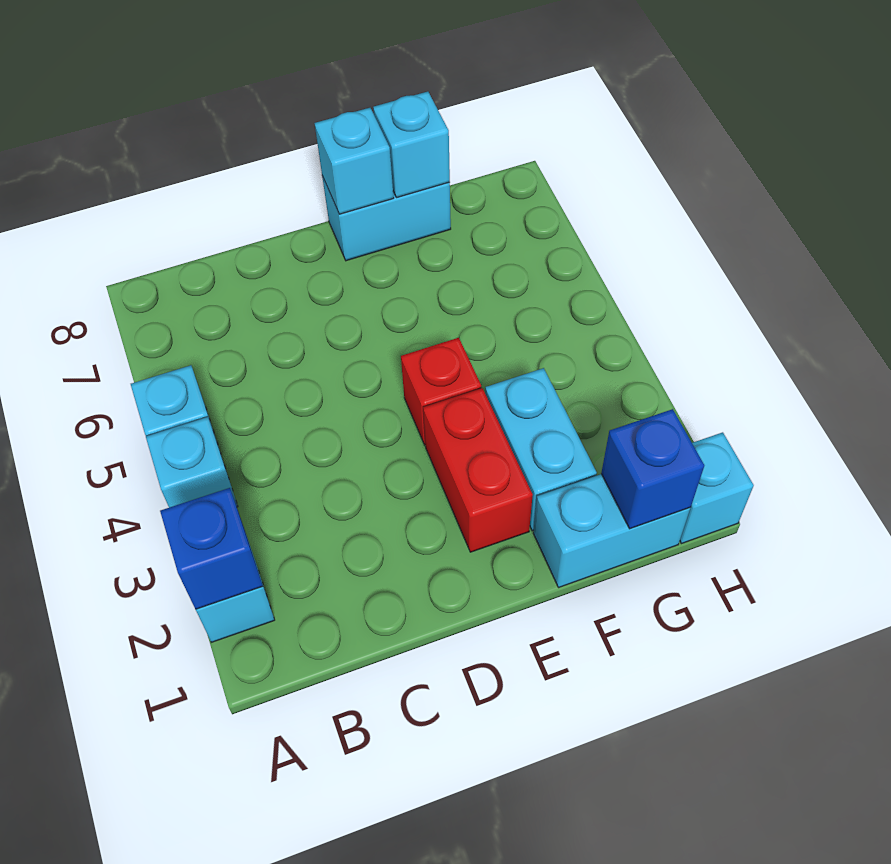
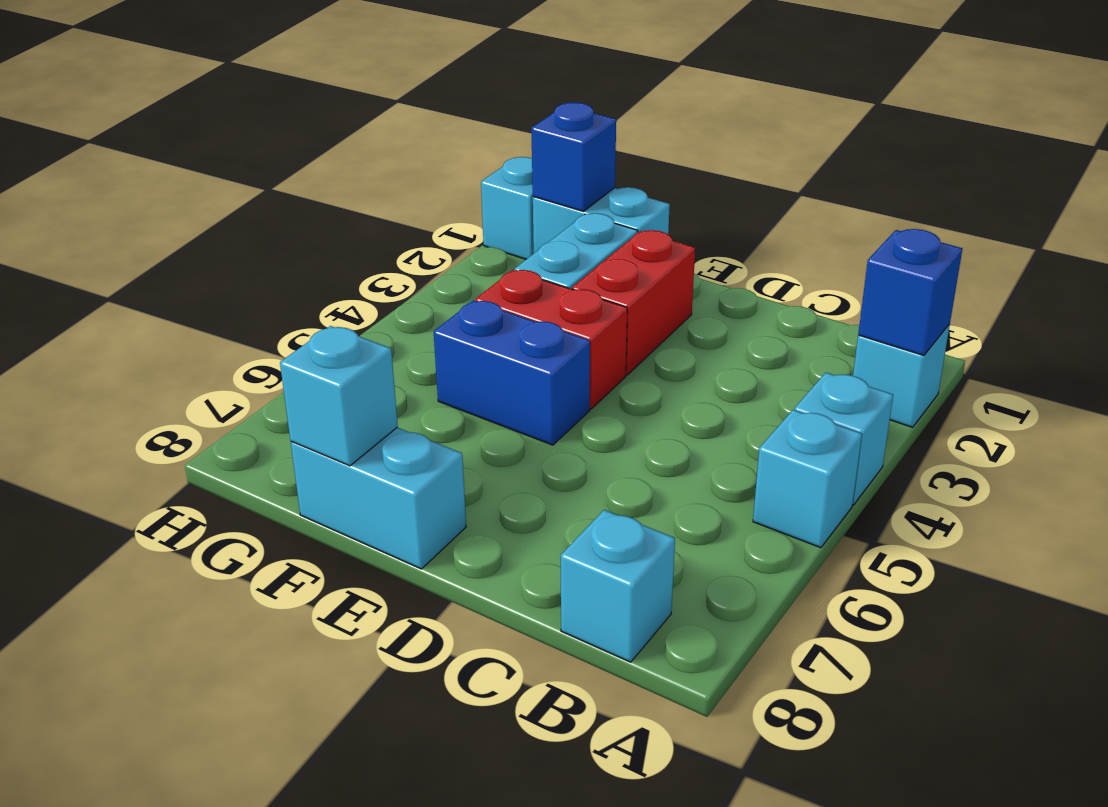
red 1x1 brick [401,338,481,445] -> red 1x2 brick [475,270,627,409]
none -> blue 1x2 brick [434,301,590,445]
cyan 1x1 brick [315,108,394,214] -> cyan 1x1 brick moved to [561,510,675,662]

